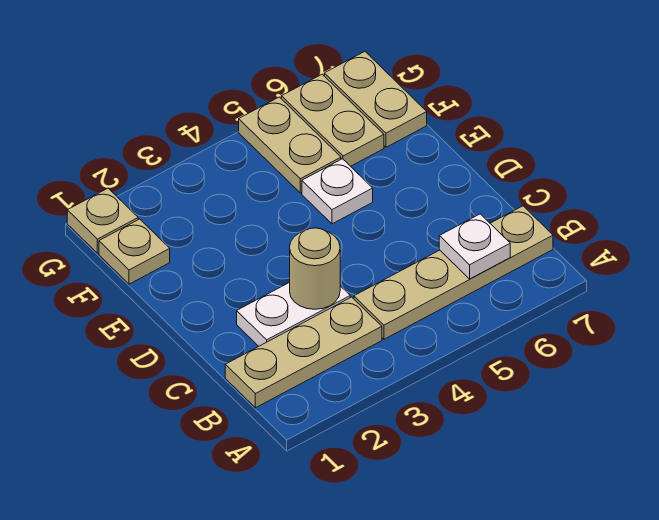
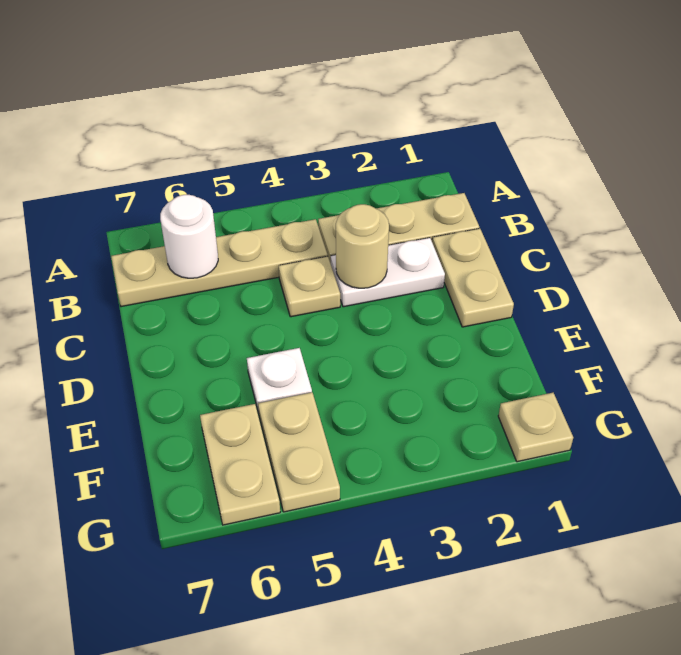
white 1x1 plate [439,214,510,279] -> white 1x1 round brick [160,195,218,278]
tan 1x1 plate [99,219,170,284] -> tan 1x1 plate moved to [279,256,340,317]
tan 1x2 plate [324,52,427,147] -> tan 1x2 plate moved to [432,229,514,327]

